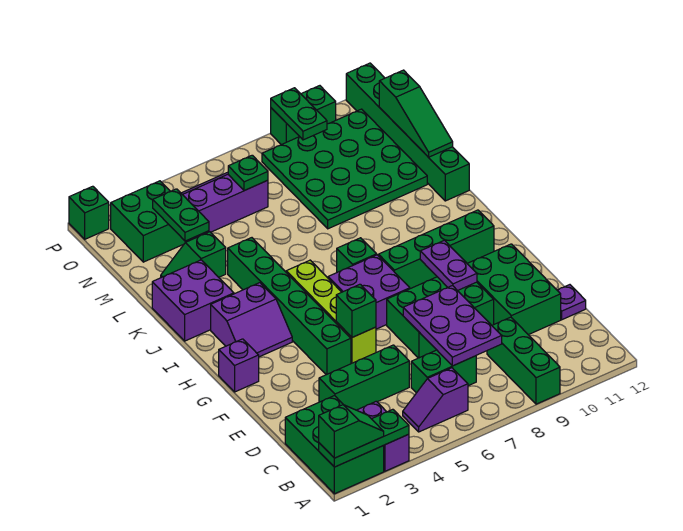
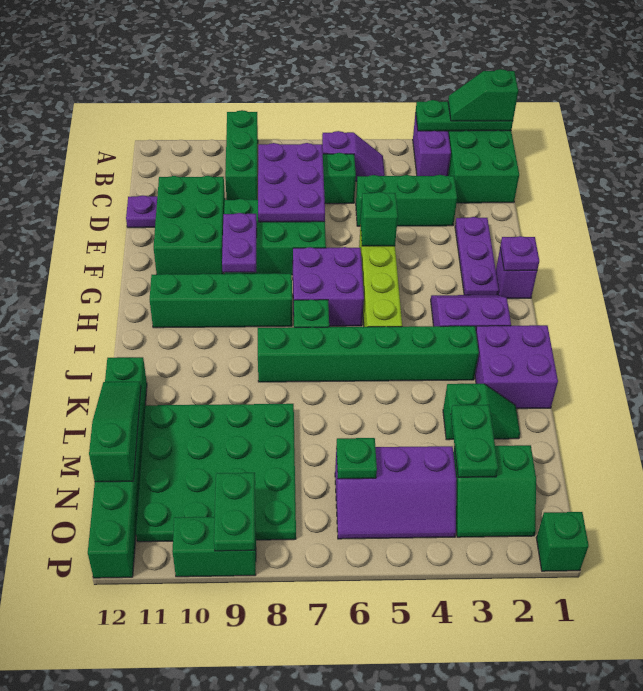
none -> purple 1x3 plate [455,217,499,295]
green 1x6 brick [228,238,351,375] -> green 1x6 brick turned to [258,326,479,382]
none -> purple 1x1 plate [500,236,539,271]
green 2x2 brick [111,181,192,262] -> green 2x2 slope [453,445,536,537]

